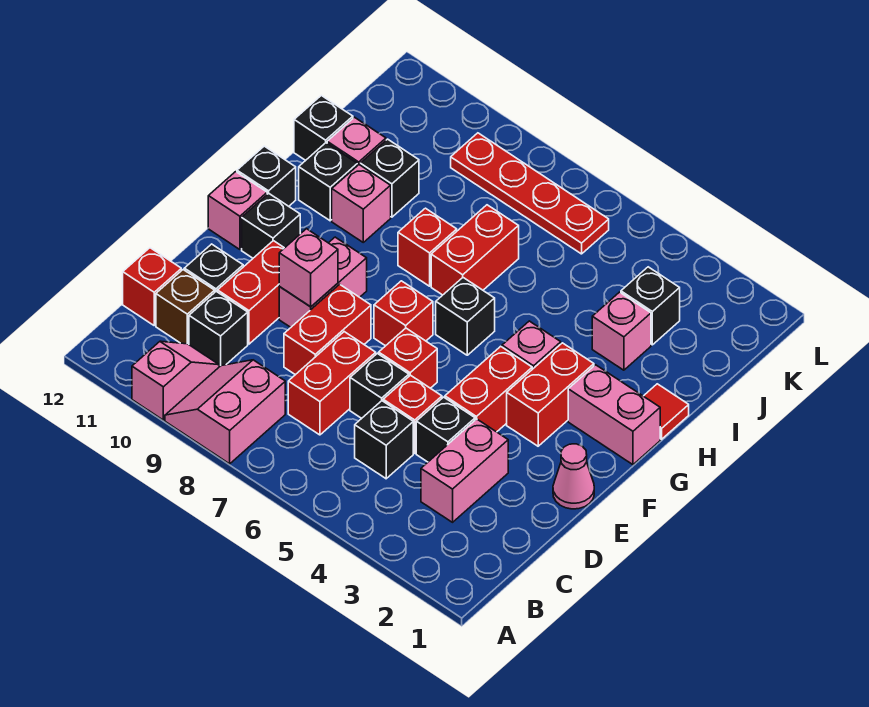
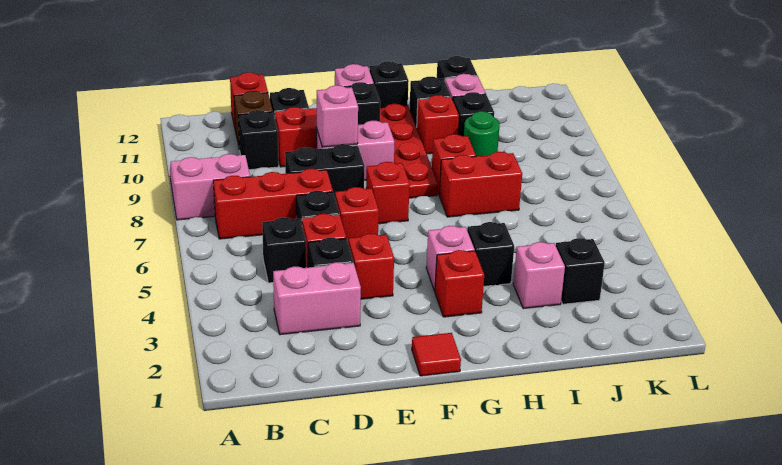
pink 1x2 slope [132,341,219,420] -> none
red 1x2 brick [288,332,376,435] -> red 1x3 brick [213,169,333,239]
red 1x2 brick [284,284,371,375] -> black 1x2 brick [285,144,364,196]
pink 1x1 cone [553,444,594,509] -> none
red 1x2 brick [445,346,532,432] -> red 1x1 brick [349,234,394,299]
red 1x2 brick [507,343,594,446] -> red 1x1 brick [435,250,484,317]
pink 1x2 brick [568,365,660,465] -> none
black 1x1 brick [436,278,495,355] -> black 1x1 brick moved to [467,222,514,286]
red 1x1 tile [644,384,689,439] -> red 1x1 tile moved to [412,333,461,376]
pink 1x1 brick [332,165,391,242] -> red 1x1 brick [417,95,459,154]
none -> green 1x1 round brick [464,111,500,156]
red 1x4 plate [451,133,609,254] -> red 1x4 plate moved to [380,104,438,198]

